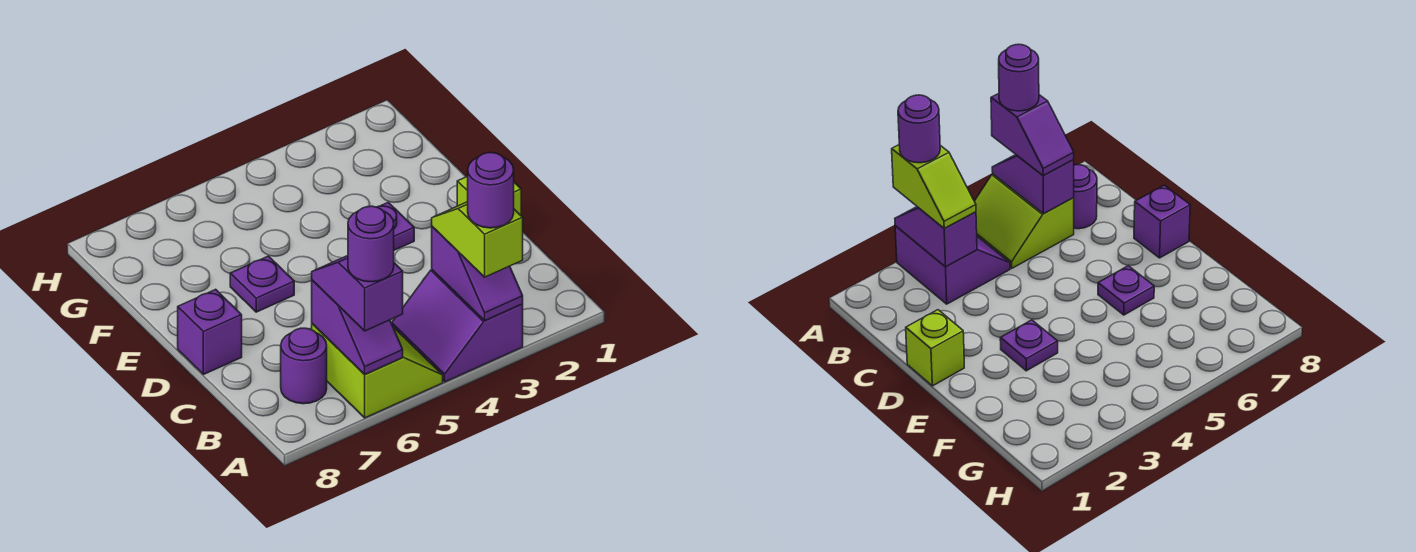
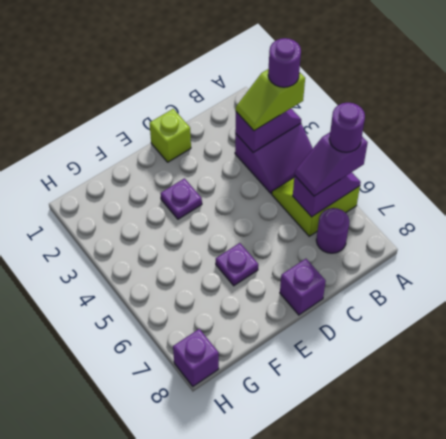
none -> purple 1x1 brick [173,329,219,386]

